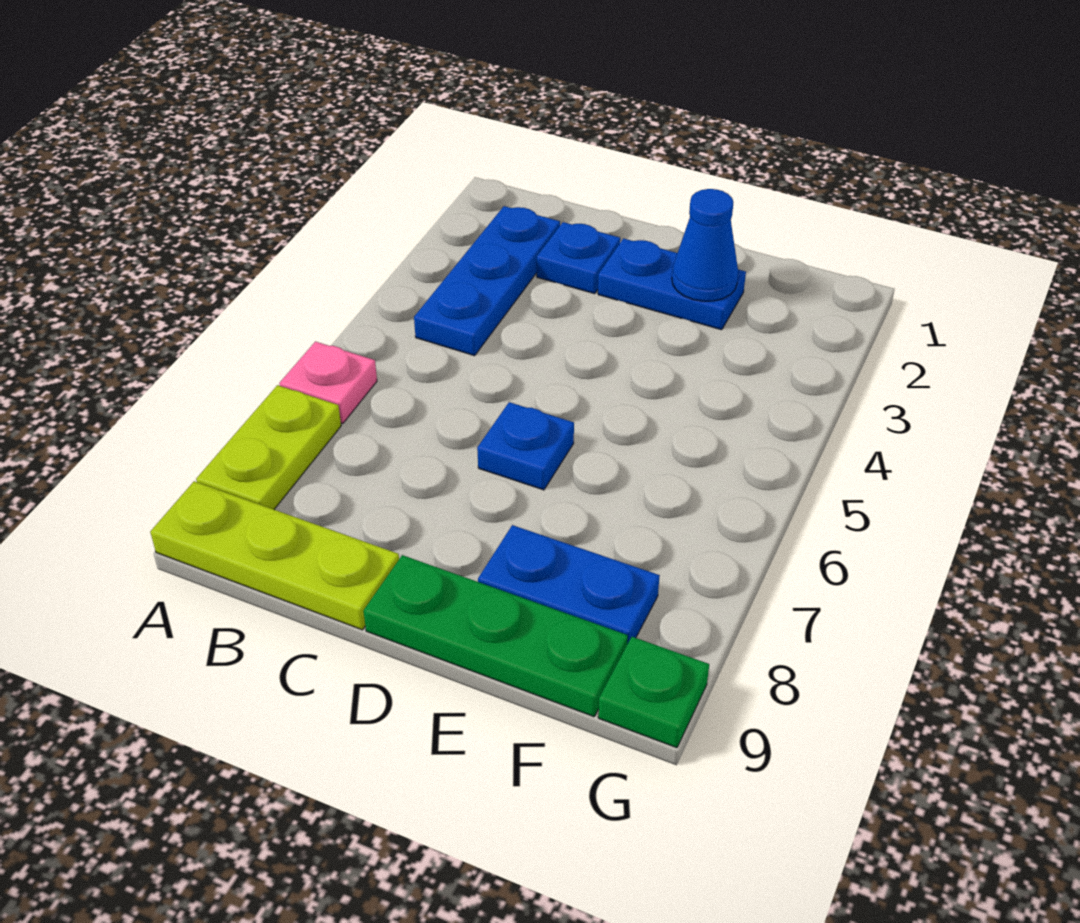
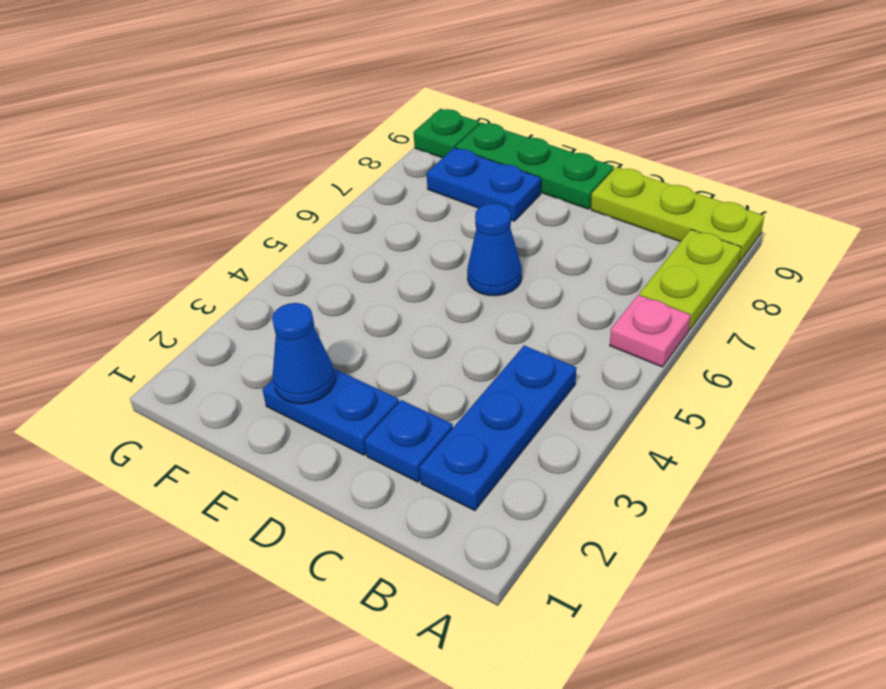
blue 1x1 plate [477,402,574,490] -> blue 1x1 cone [467,204,522,296]

